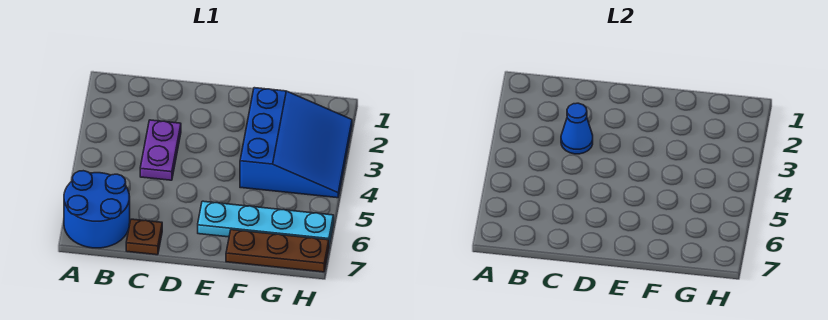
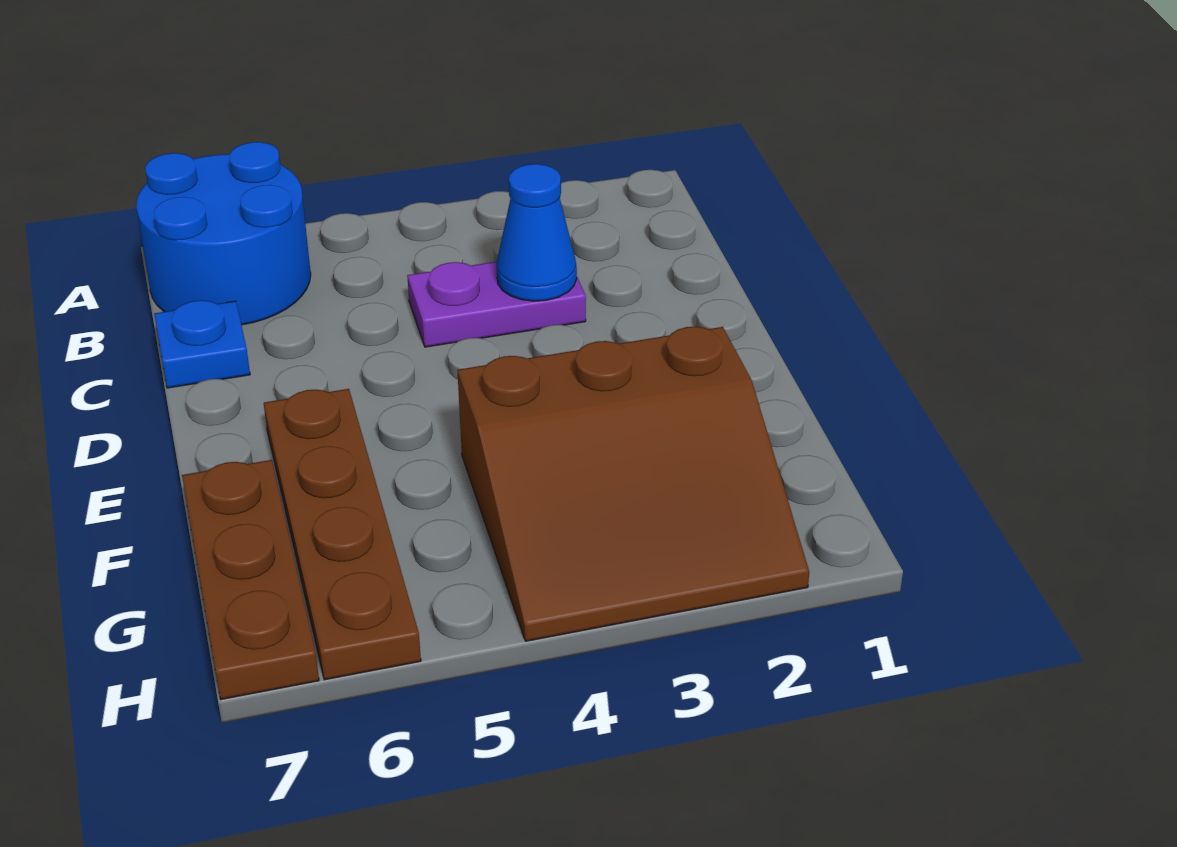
brown 1x1 plate [126,219,162,255] -> blue 1x1 plate [154,300,250,388]
cyan 1x4 plate [198,201,334,245] -> brown 1x4 plate [264,389,421,680]
blue 3x3 slope [240,88,352,198] -> brown 3x3 slope [457,327,809,641]

